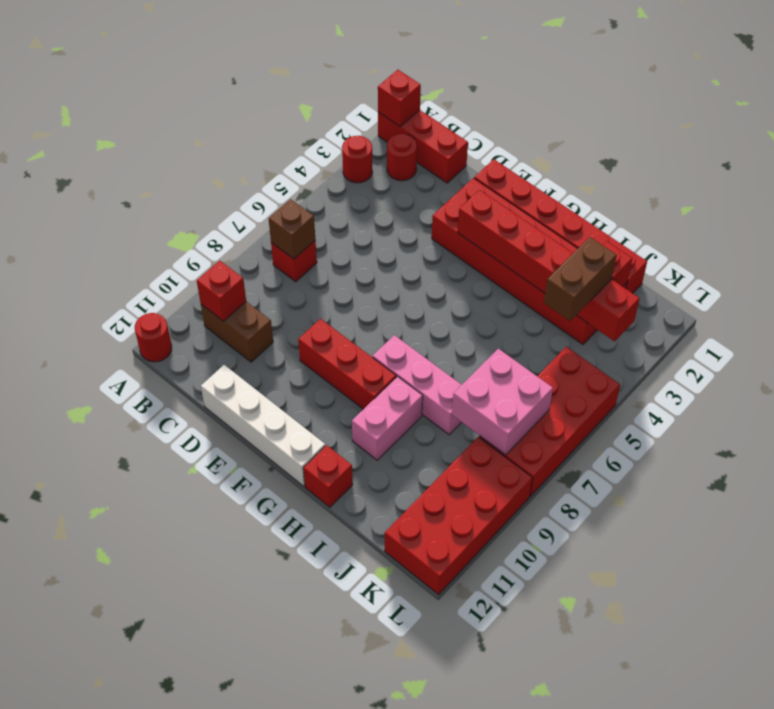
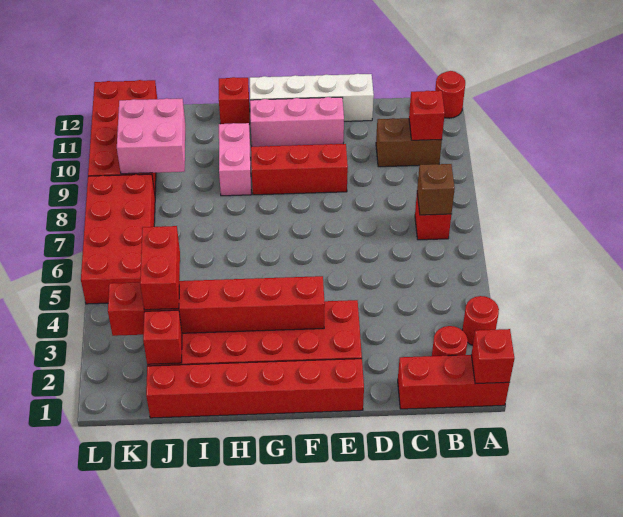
pink 1x3 brick [373,335,462,435] -> pink 1x3 brick moved to [250,97,344,147]
brown 1x2 brick [544,237,617,321] -> red 1x2 brick [140,226,180,310]
pink 2x2 brick [452,349,553,455] -> pink 2x2 brick moved to [117,98,185,174]

